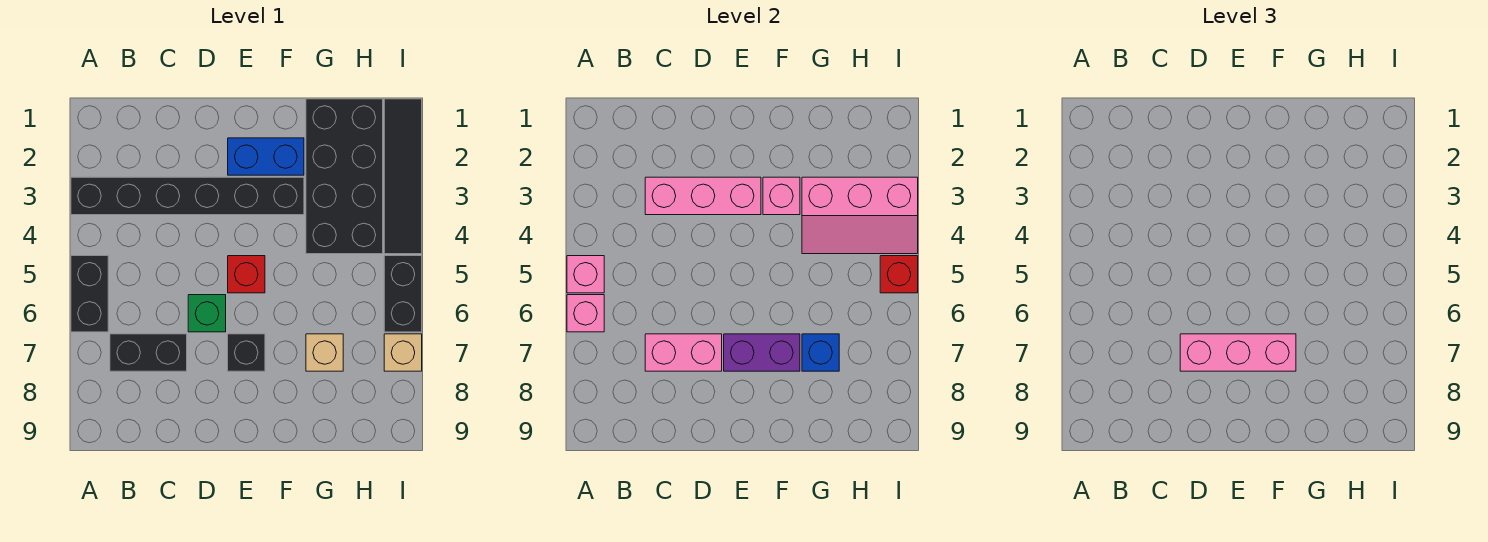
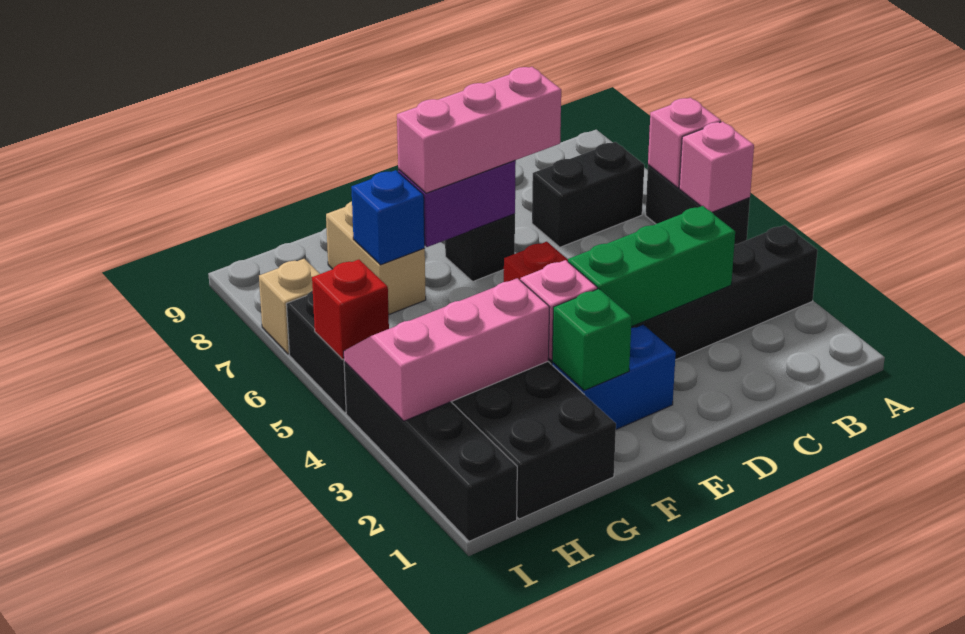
pink 1x3 brick [645,177,761,215] -> green 1x3 brick [568,206,735,327]
pink 1x2 brick [645,334,722,371] -> none
green 1x1 brick [188,295,226,332] -> green 1x1 brick moved to [552,289,632,390]
tan 1x1 brick [306,334,343,371] -> tan 1x2 brick [326,202,426,314]
black 1x4 tile [384,99,422,254] -> black 1x4 brick [344,362,517,541]

